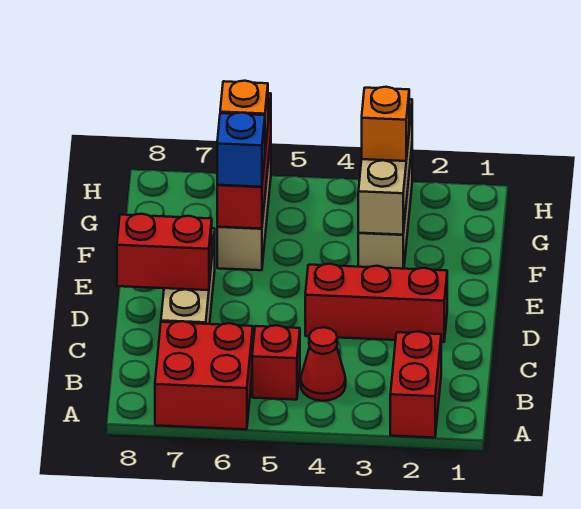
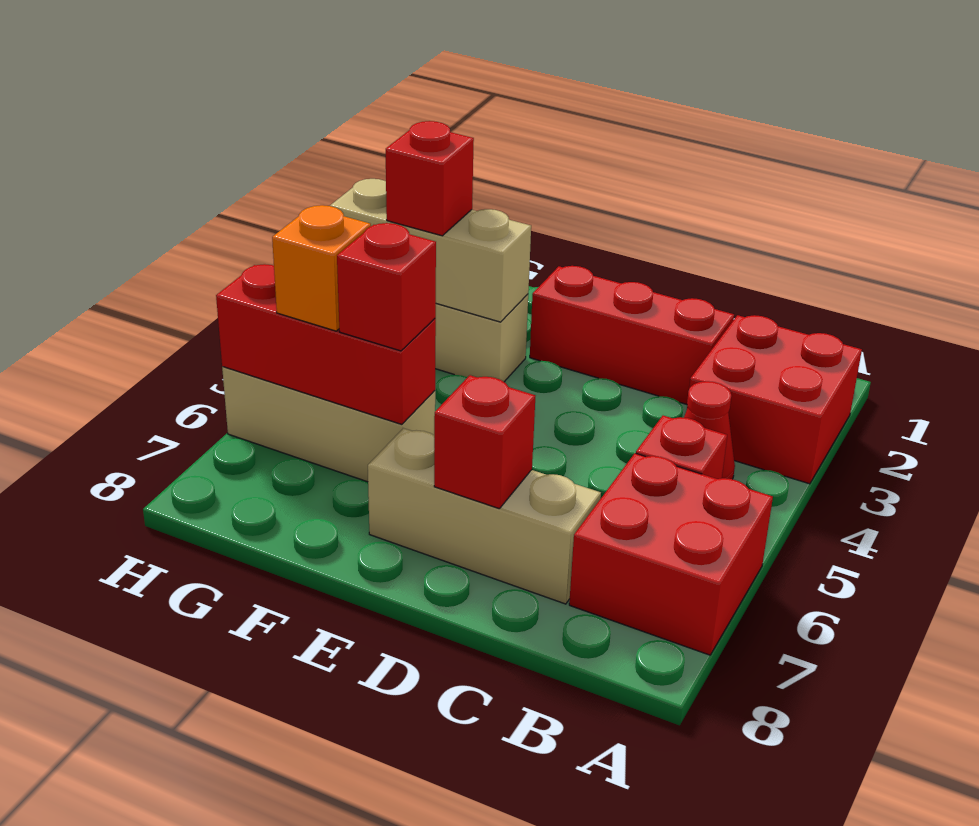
red 1x2 brick [390,331,441,438] -> red 2x2 brick [687,315,862,484]
red 1x3 brick [305,264,447,342] -> red 1x3 brick turned to [530,266,734,404]
red 1x2 brick [117,214,212,290] -> red 1x1 brick [434,375,535,509]
blue 1x1 brick [217,112,265,187] -> red 1x1 brick [337,223,436,351]
orange 1x1 brick [362,87,409,161] -> red 1x1 brick [386,121,474,236]

